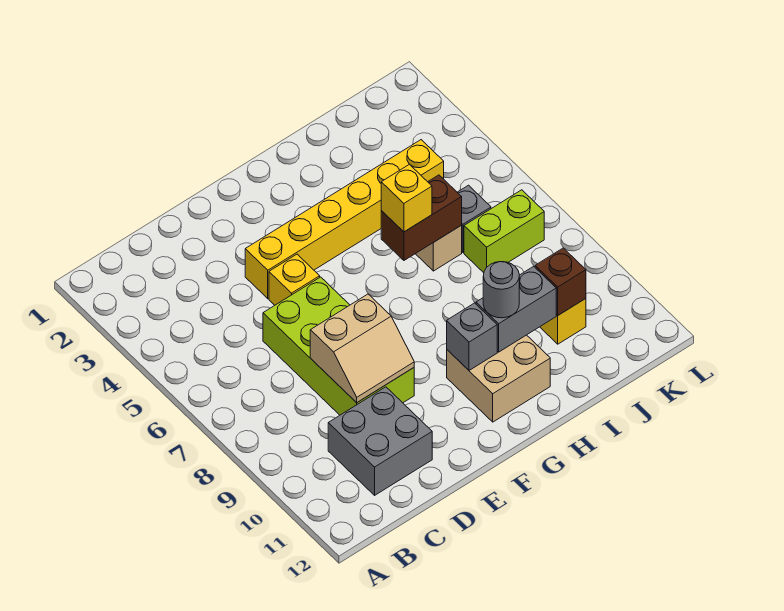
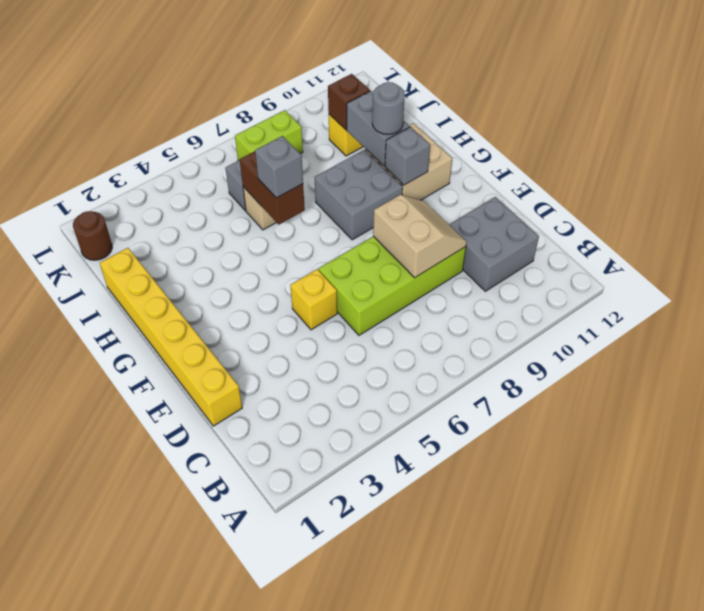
yellow 1x6 brick [245,140,444,299] -> yellow 1x6 brick moved to [100,248,242,426]
none -> grey 2x2 brick [315,150,403,240]
yellow 1x1 brick [381,164,432,232] -> grey 1x1 brick [255,136,303,198]
lime 1x2 brick [464,190,544,273] -> lime 1x2 brick turned to [235,110,303,161]
none -> brown 1x1 round brick [73,211,112,260]

